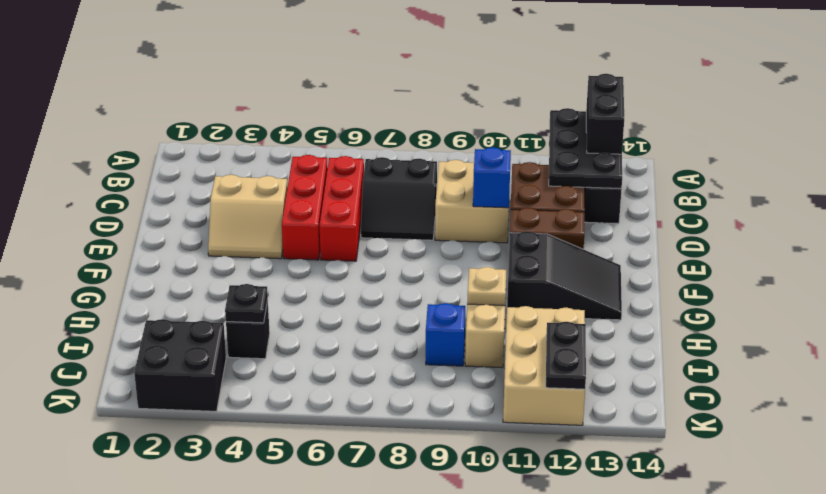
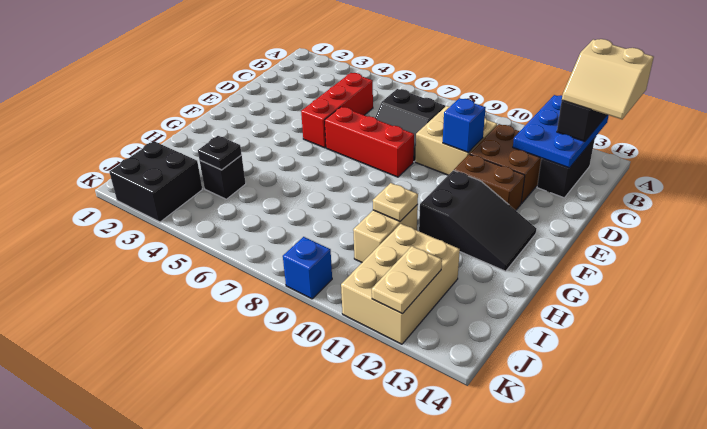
black 2x3 plate [549,108,622,189] -> blue 2x3 plate [513,95,609,168]
red 1x3 brick [320,156,364,261] -> red 1x3 brick turned to [325,107,414,177]
tan 2x2 slope [208,174,288,259] -> tan 2x2 slope moved to [562,39,654,119]
blue 1x1 brick [426,303,465,366] -> blue 1x1 brick moved to [283,237,332,299]
black 1x2 plate [546,322,586,389] -> tan 1x2 plate [372,246,442,314]

